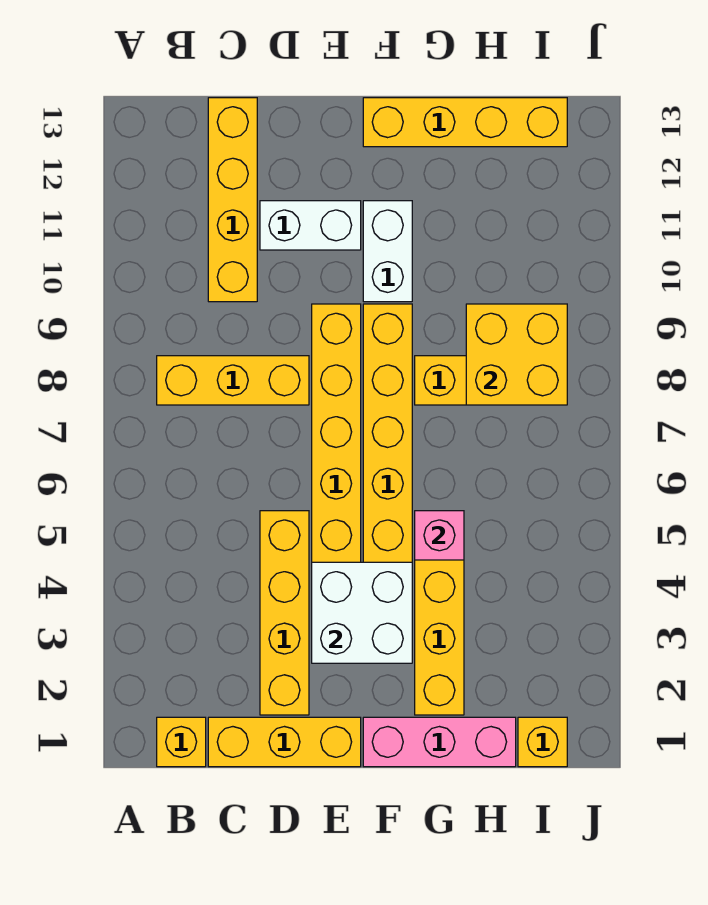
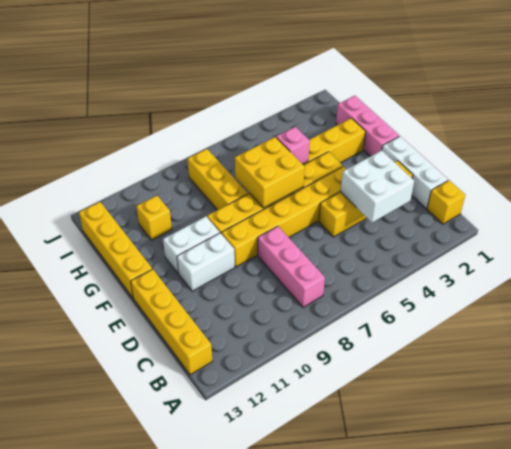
yellow 1x3 brick [157,356,309,405] -> pink 1x3 brick [258,226,325,307]
yellow 1x3 brick [208,717,361,767] -> white 1x3 brick [382,136,448,208]
yellow 1x4 brick [208,98,257,302] -> yellow 1x4 brick turned to [131,269,213,375]
white 1x2 brick [260,201,361,250] -> white 1x2 brick turned to [177,233,235,291]
white 2x2 brick [312,562,412,663] -> white 2x2 brick moved to [341,150,414,223]
yellow 2x2 brick [466,304,567,405] -> yellow 2x2 brick moved to [235,137,305,208]
yellow 1x1 brick [518,717,567,767] -> yellow 1x1 brick moved to [136,196,172,240]

